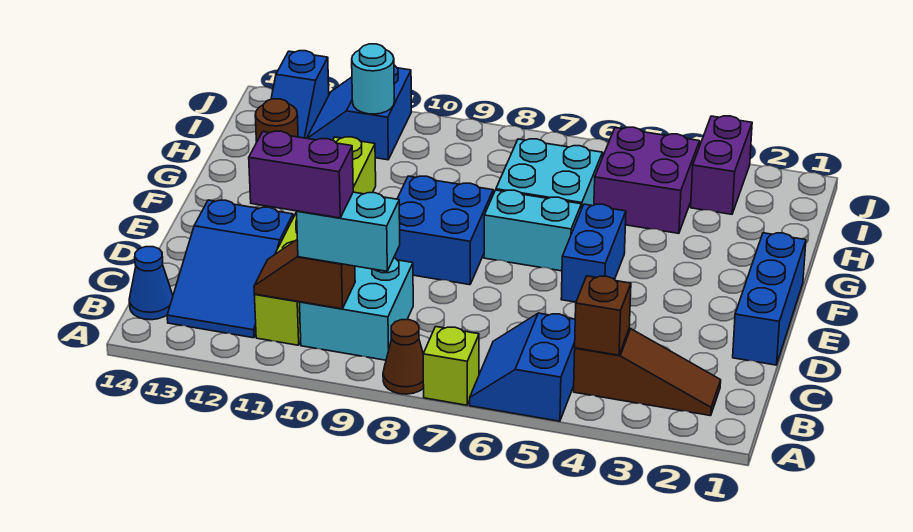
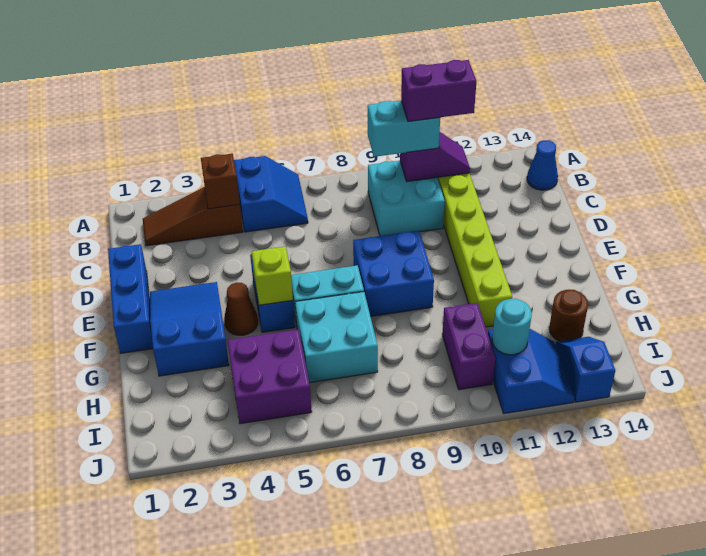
lime 1x1 brick [423,327,479,405] -> lime 1x1 brick moved to [252,246,293,305]
brown 1x1 cone [383,320,424,394] -> brown 1x1 cone moved to [224,282,258,335]
brown 1x2 slope [254,240,355,309] -> purple 1x2 slope [400,132,470,182]
blue 2x3 slope [167,200,293,338] -> blue 2x3 slope moved to [150,282,229,376]
purple 1x2 brick [691,116,752,214] -> purple 1x2 brick moved to [442,303,495,390]

